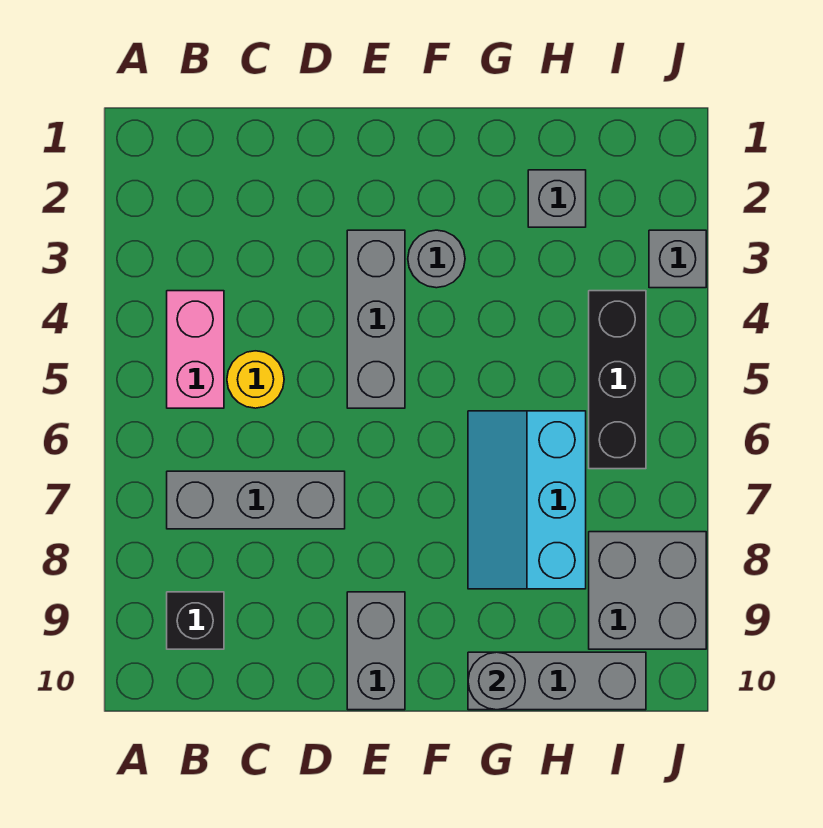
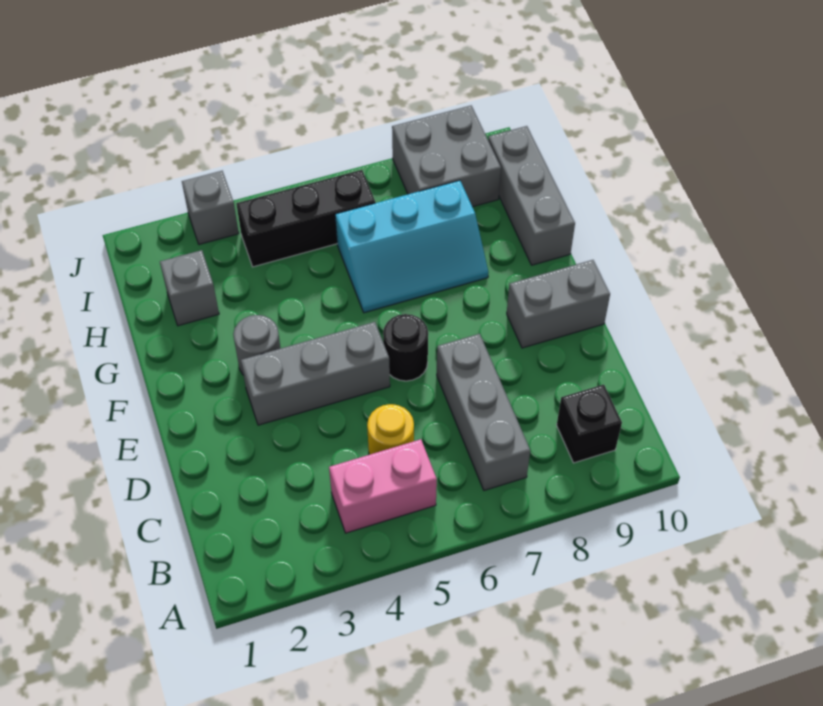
none -> black 1x1 round brick [383,314,428,381]
grey 1x1 round brick [468,652,525,710] -> none

